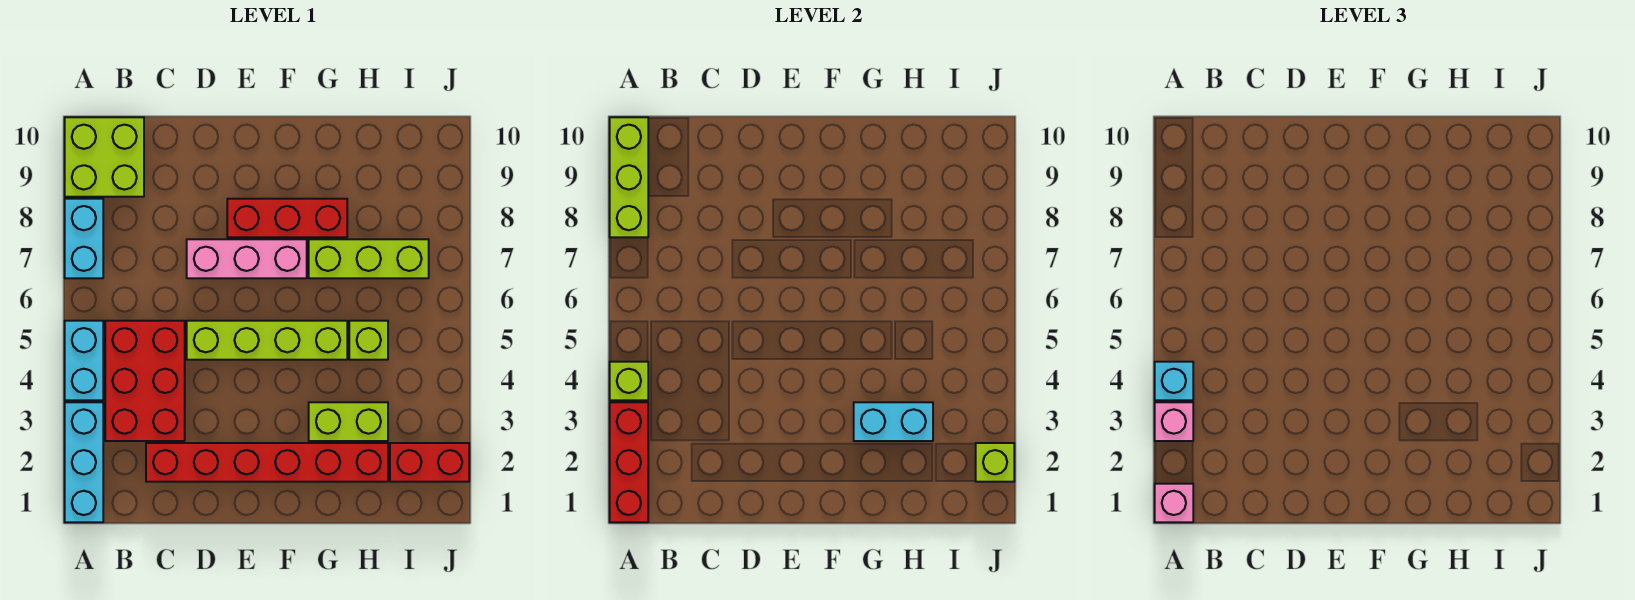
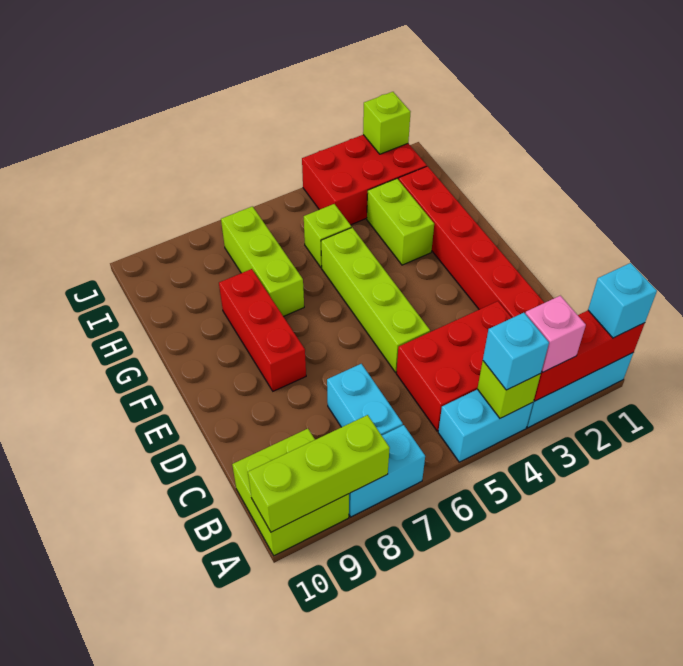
pink 1x1 brick [1155,484,1193,522] -> cyan 1x1 brick [588,263,657,338]
pink 1x3 brick [187,239,307,278] -> none
cyan 1x2 brick [854,402,933,441] -> cyan 1x2 brick moved to [327,364,403,435]
red 1x2 brick [390,443,469,482] -> red 2x3 brick [302,135,427,225]

